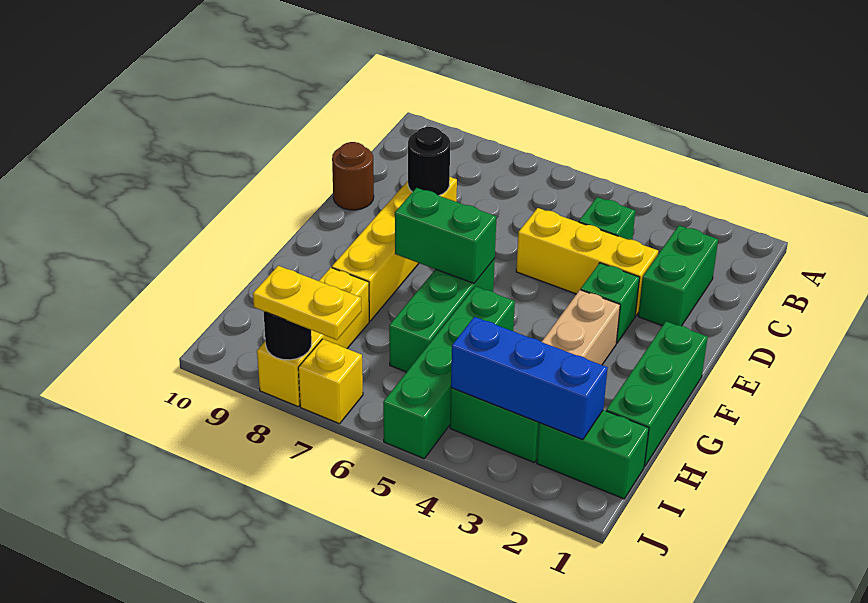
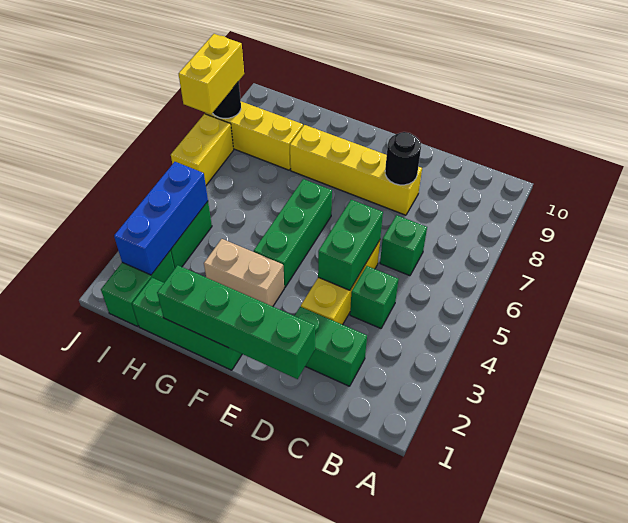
brown 1x1 round brick [332,142,374,210] -> none
green 1x1 brick [581,263,640,343] -> green 1x1 brick moved to [380,215,427,276]
green 1x3 brick [389,259,495,372] -> green 1x3 brick turned to [254,179,332,287]
green 1x2 brick [395,188,496,283] -> green 1x2 brick moved to [318,200,383,290]
green 1x4 brick [383,286,515,459] -> green 1x4 brick moved to [157,265,315,379]
yellow 1x1 brick [298,339,363,424] -> yellow 1x2 brick [171,114,234,185]
yellow 1x2 plate [253,266,361,340] -> yellow 1x2 brick [179,34,244,115]

